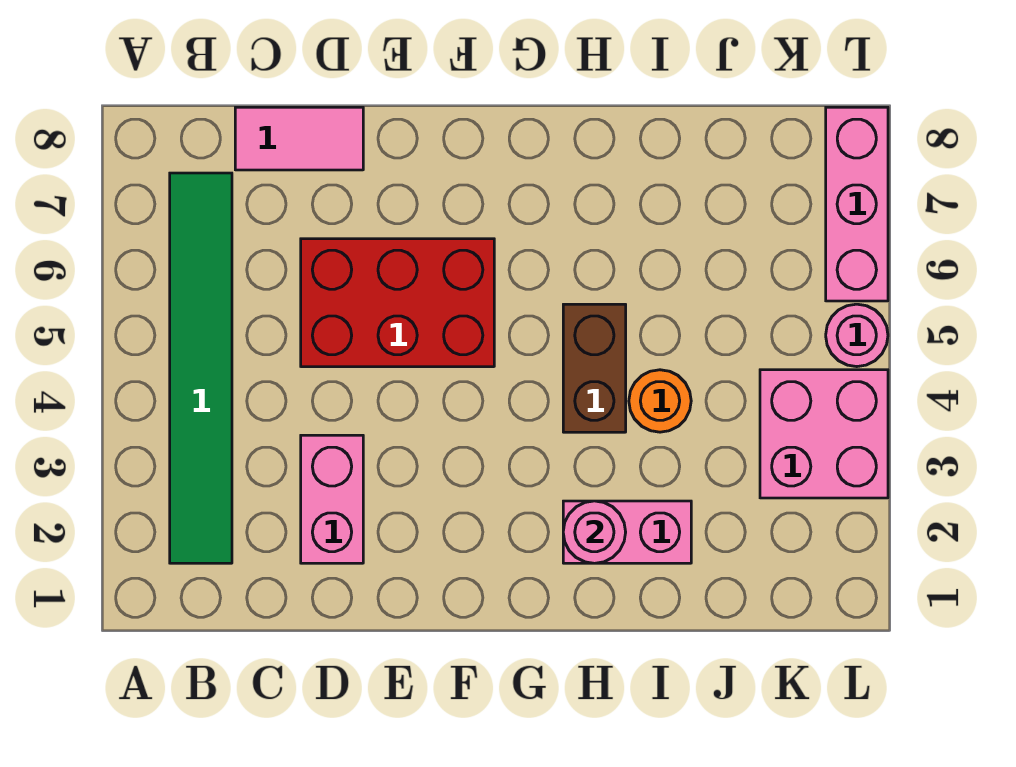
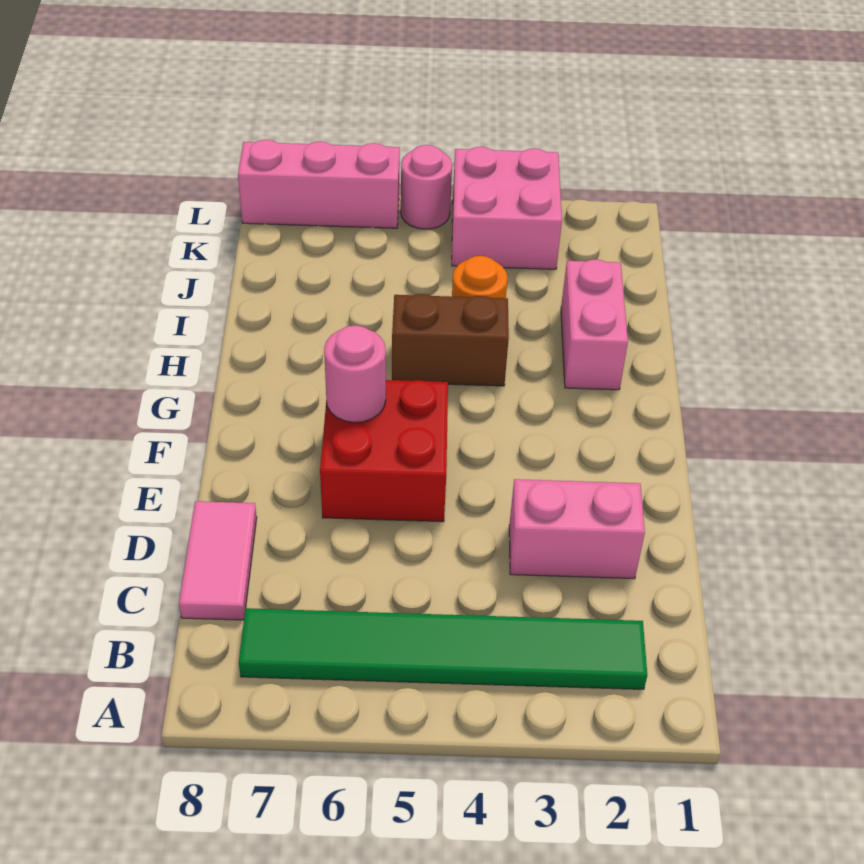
red 2x3 brick [301,239,494,367] -> red 2x2 brick [320,380,448,522]
pink 1x1 round brick [563,501,626,563] -> pink 1x1 round brick moved to [324,325,386,423]

